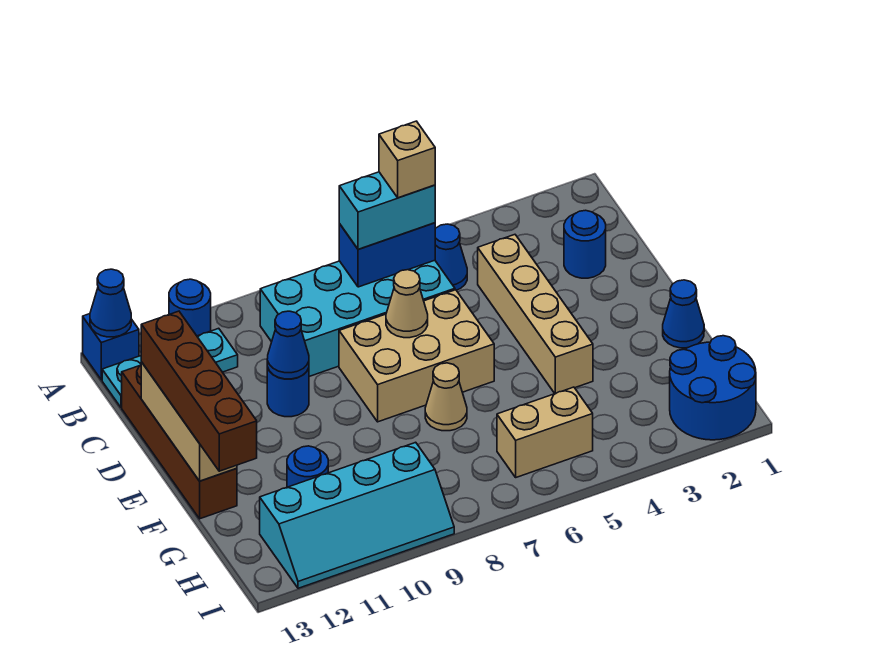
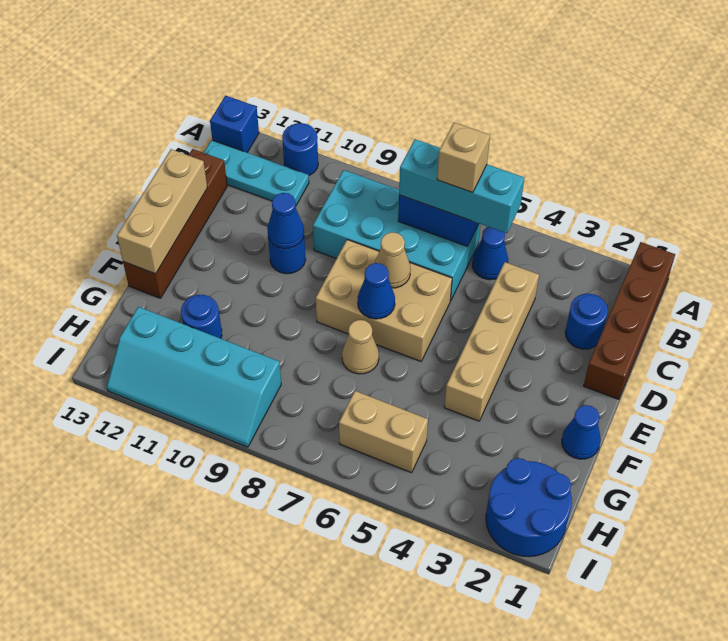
blue 1x1 cone [90,269,131,337] -> blue 1x1 cone moved to [358,263,395,319]
cyan 1x2 brick [339,172,435,249] -> cyan 1x3 brick [399,139,524,233]
brown 1x4 brick [141,311,257,471] -> brown 1x4 brick moved to [584,242,675,399]

